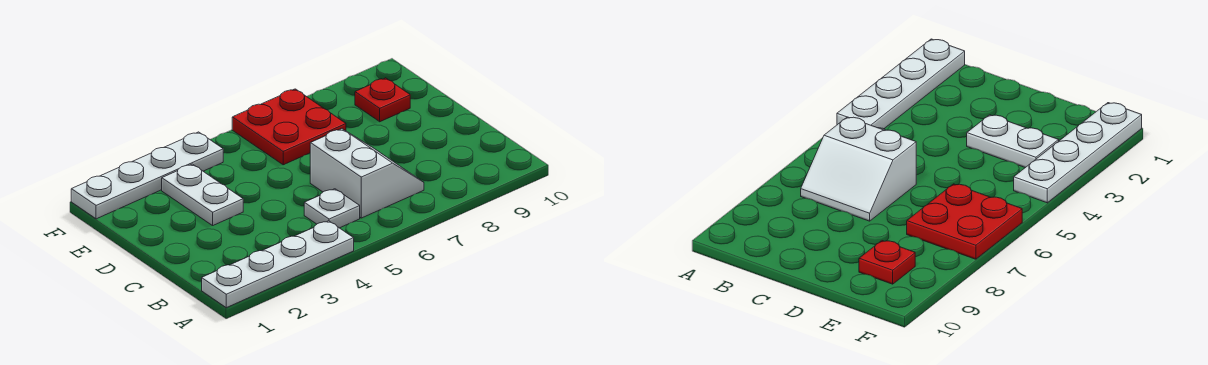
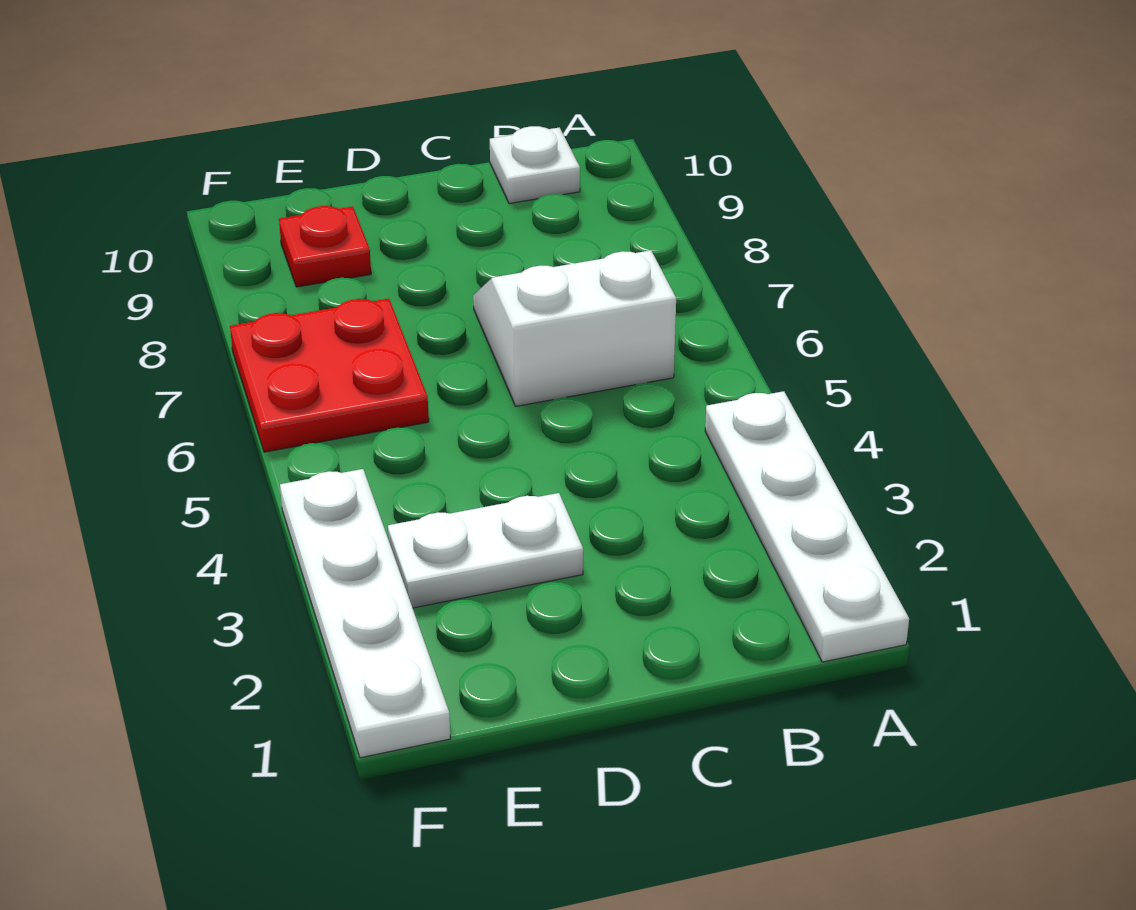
white 1x1 plate [304,189,360,228] -> white 1x1 plate moved to [490,126,580,203]

